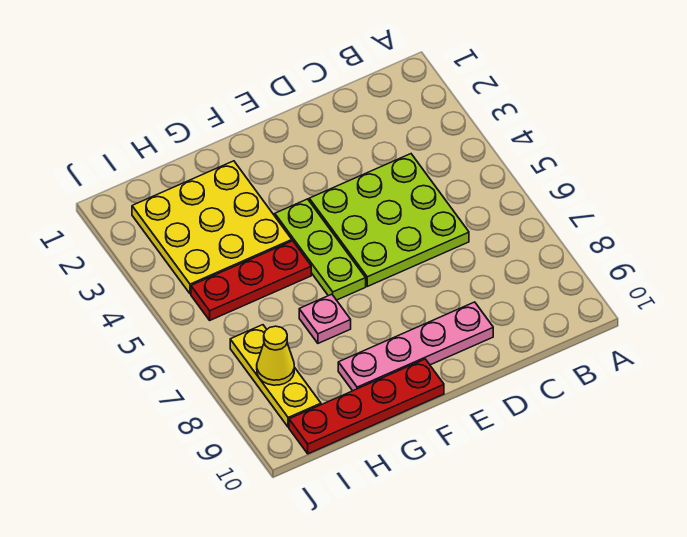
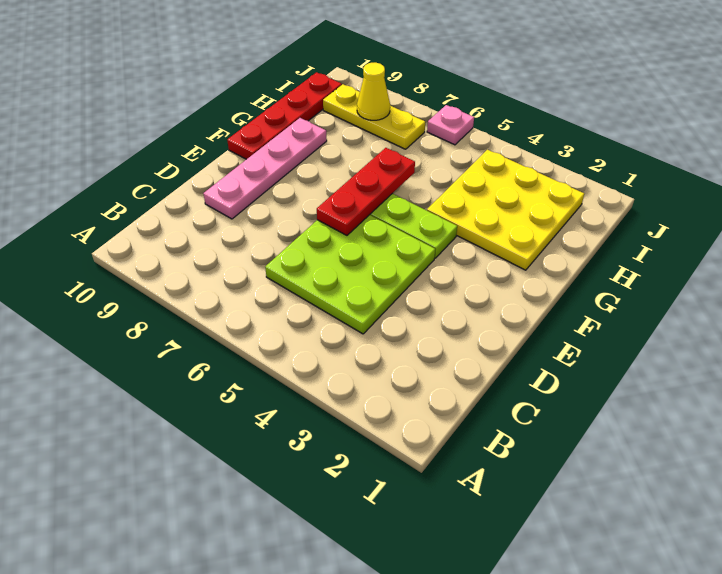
red 1x3 plate [191,241,311,320] -> red 1x3 plate moved to [317,148,415,235]
pink 1x1 plate [299,294,351,343] -> pink 1x1 plate moved to [427,105,474,145]

